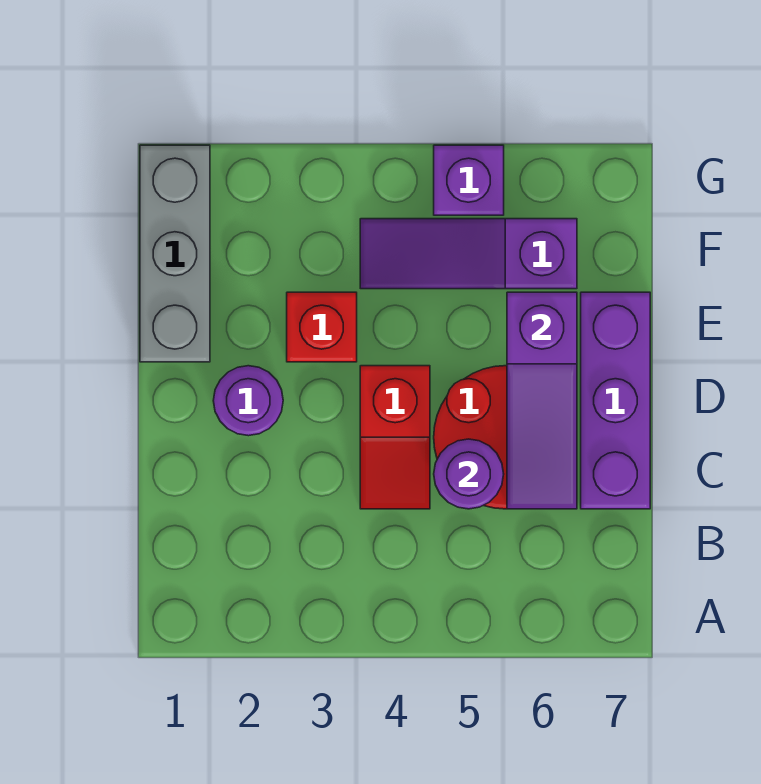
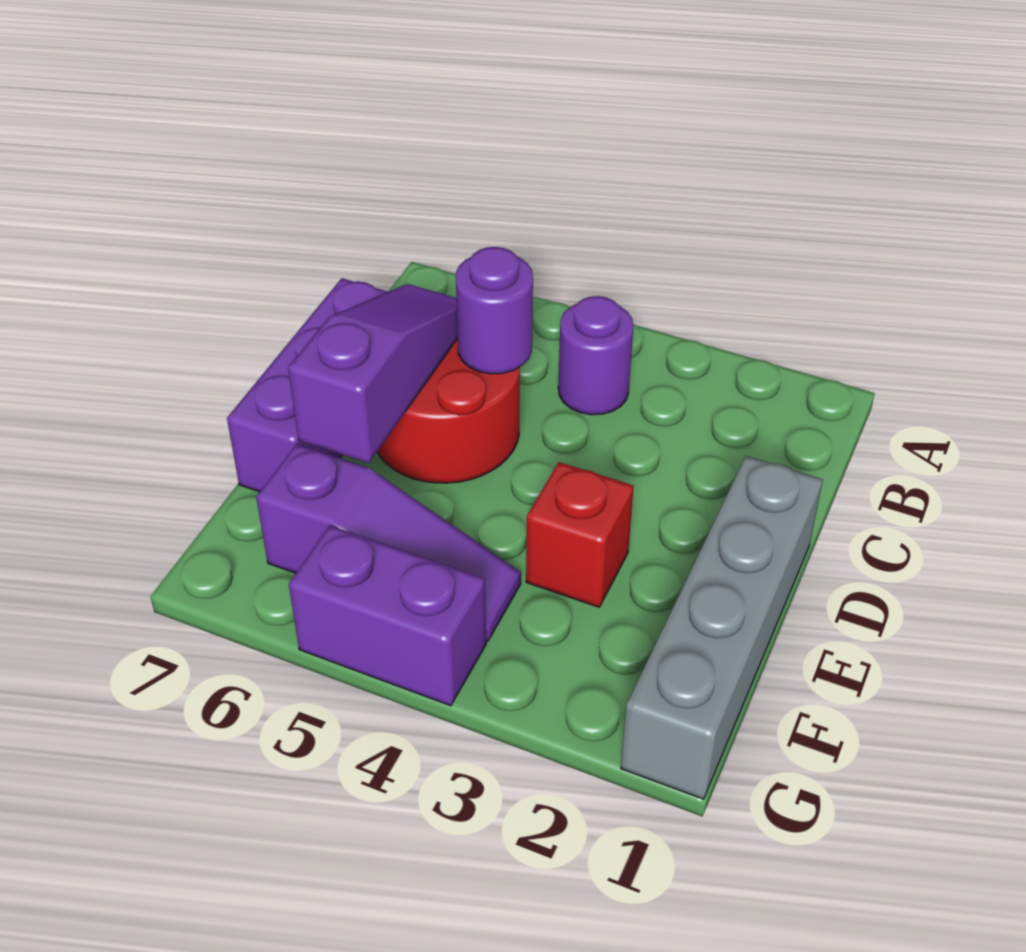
red 1x2 slope [360,366,430,509] -> none
purple 1x1 round brick [213,366,283,436] -> purple 1x1 round brick moved to [558,296,633,415]
grey 1x3 brick [140,145,210,362] -> grey 1x4 brick [621,456,823,799]
purple 1x1 brick [434,145,504,215] -> purple 1x2 brick [289,526,486,706]

